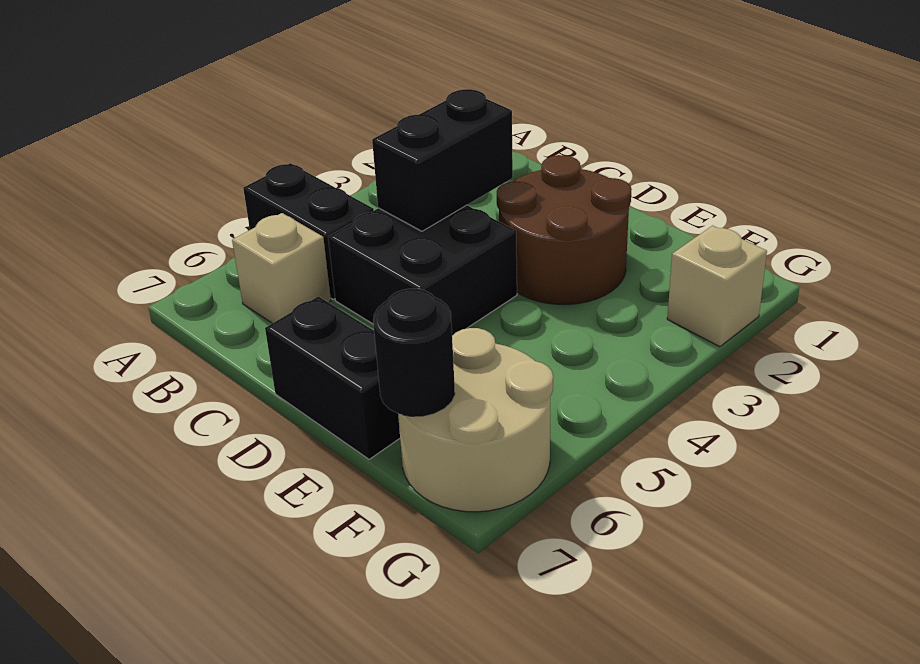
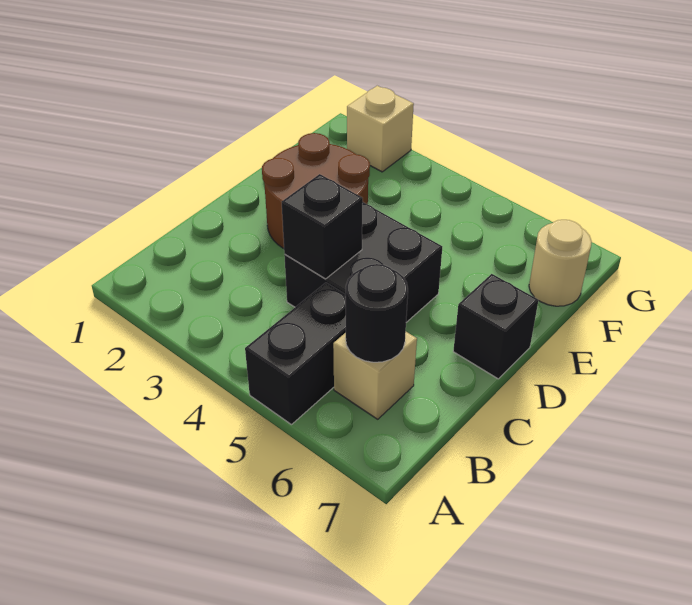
black 1x2 brick [372,89,513,231] -> black 1x1 brick [282,174,363,279]
black 1x2 brick [265,296,400,459] -> black 1x1 brick [453,274,539,379]
tan 2x2 round brick [398,328,553,512] -> tan 1x1 round brick [529,220,592,306]
black 1x1 round brick [373,289,455,416] -> black 1x1 round brick moved to [346,264,408,362]

